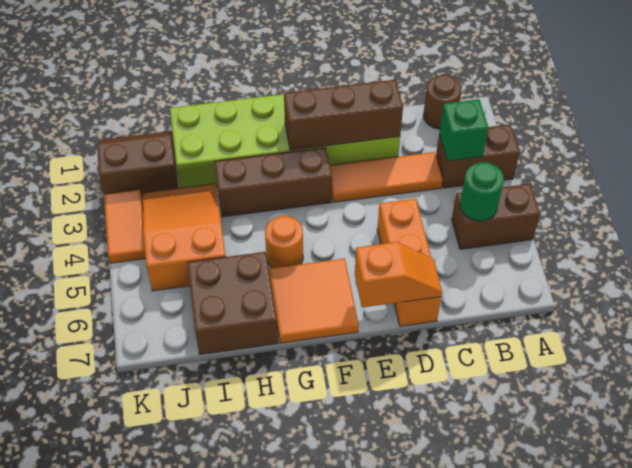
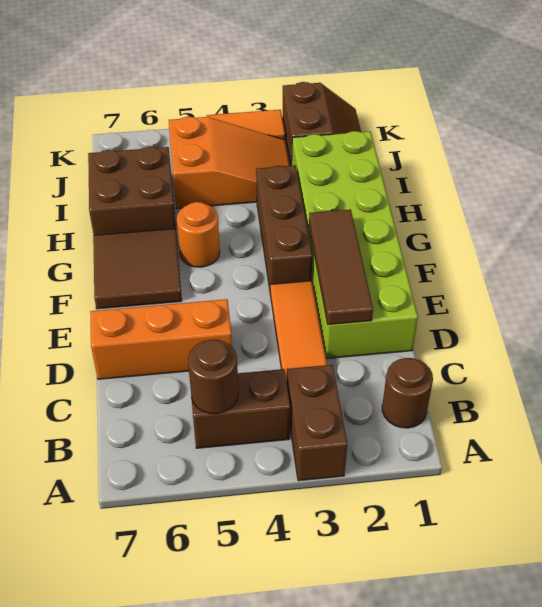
brown 1x2 brick [452,184,540,249] -> brown 1x2 brick turned to [191,369,290,448]
green 1x1 brick [439,99,488,161] -> none
green 1x1 round brick [460,162,504,221] -> brown 1x1 round brick [188,340,238,414]
brown 1x3 brick [284,80,403,150] -> brown 1x3 tile [309,209,373,325]
orange 1x2 slope [355,242,442,307] -> none
orange 2x2 tile [269,259,359,343] -> brown 2x2 tile [93,229,182,309]

